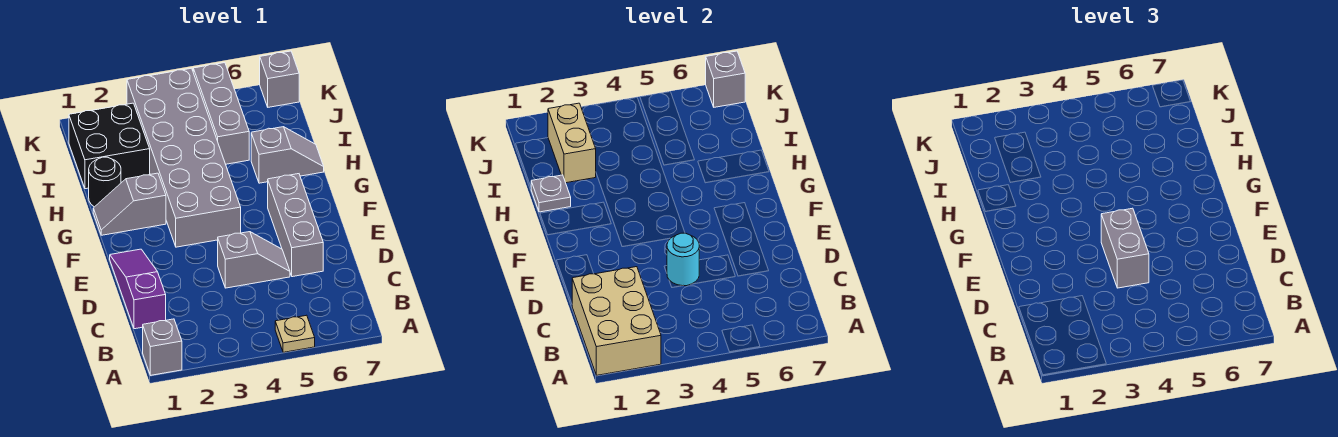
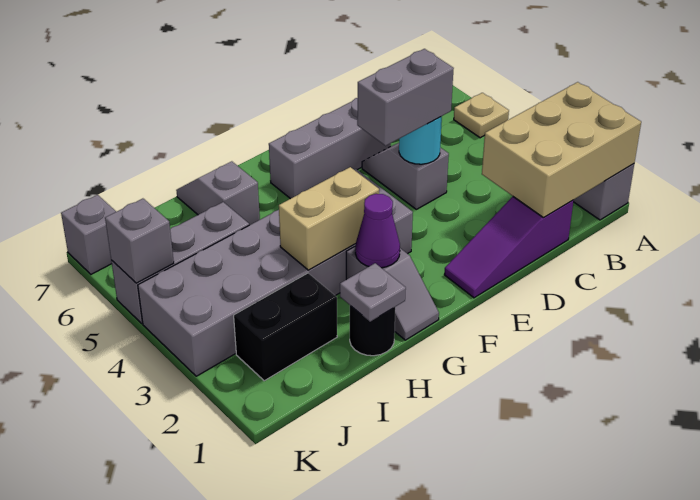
none -> purple 1x1 cone [355,194,400,268]
black 2x2 brick [69,103,150,189] -> black 1x2 brick [234,273,337,381]
tan 1x2 brick [548,103,596,183] -> tan 1x2 brick moved to [279,167,379,270]
grey 1x1 brick [706,51,745,107] -> grey 1x1 brick moved to [105,199,174,283]

